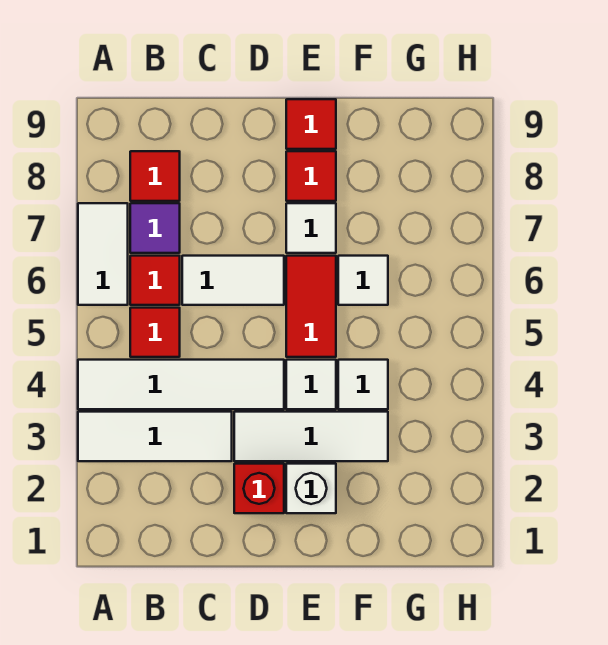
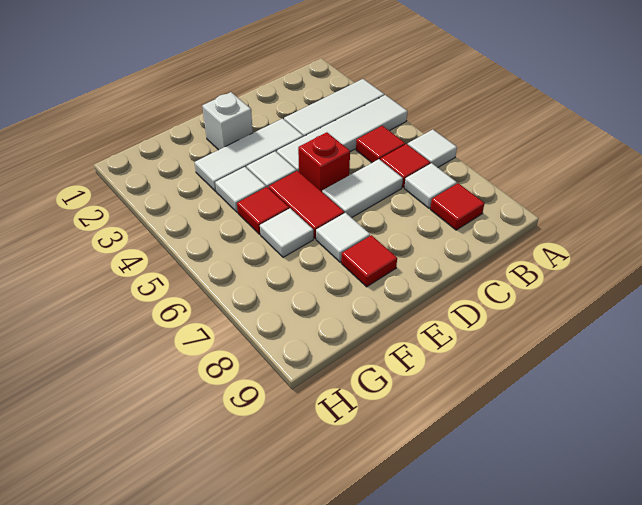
white 1x2 tile [78,203,128,305] -> white 1x1 tile [408,129,457,167]
purple 1x1 tile [130,203,180,253] -> white 1x1 tile [404,163,457,208]
red 1x1 brick [234,464,284,513] -> red 1x1 brick moved to [298,132,350,192]
red 1x1 tile [286,99,336,149] -> red 1x1 tile moved to [237,187,289,234]

